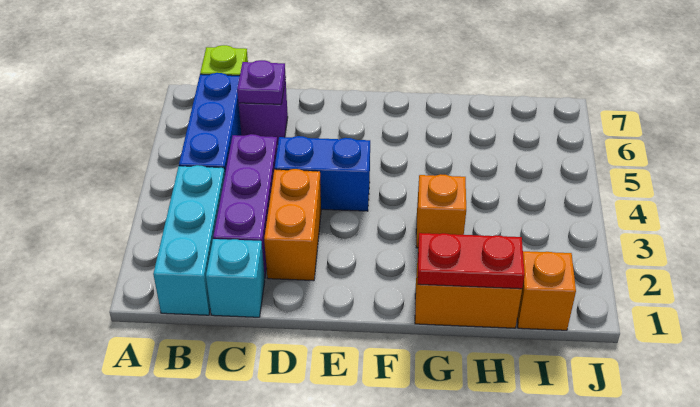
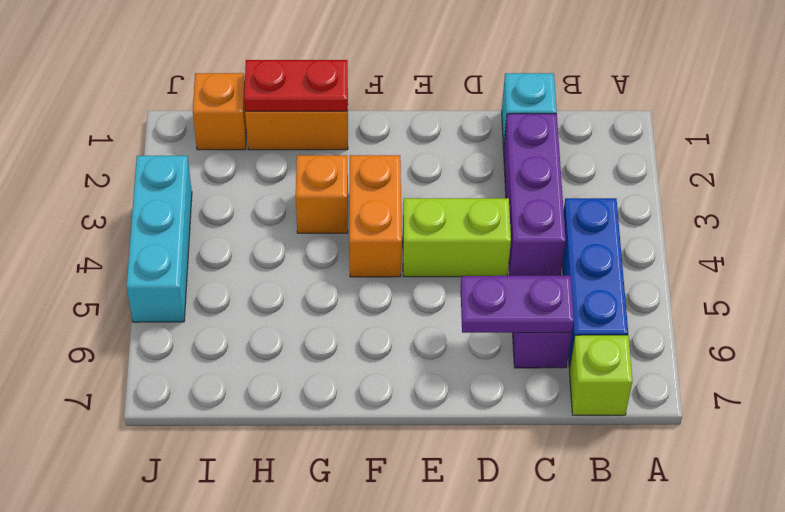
cyan 1x3 brick [153,165,225,315] -> cyan 1x3 brick moved to [127,156,192,322]
purple 1x1 plate [237,60,286,104] -> purple 1x2 plate [461,276,574,333]
orange 1x2 brick [264,169,321,281] -> orange 1x2 brick moved to [349,155,402,277]
blue 1x2 brick [275,136,370,211] -> lime 1x2 brick [403,198,511,277]

